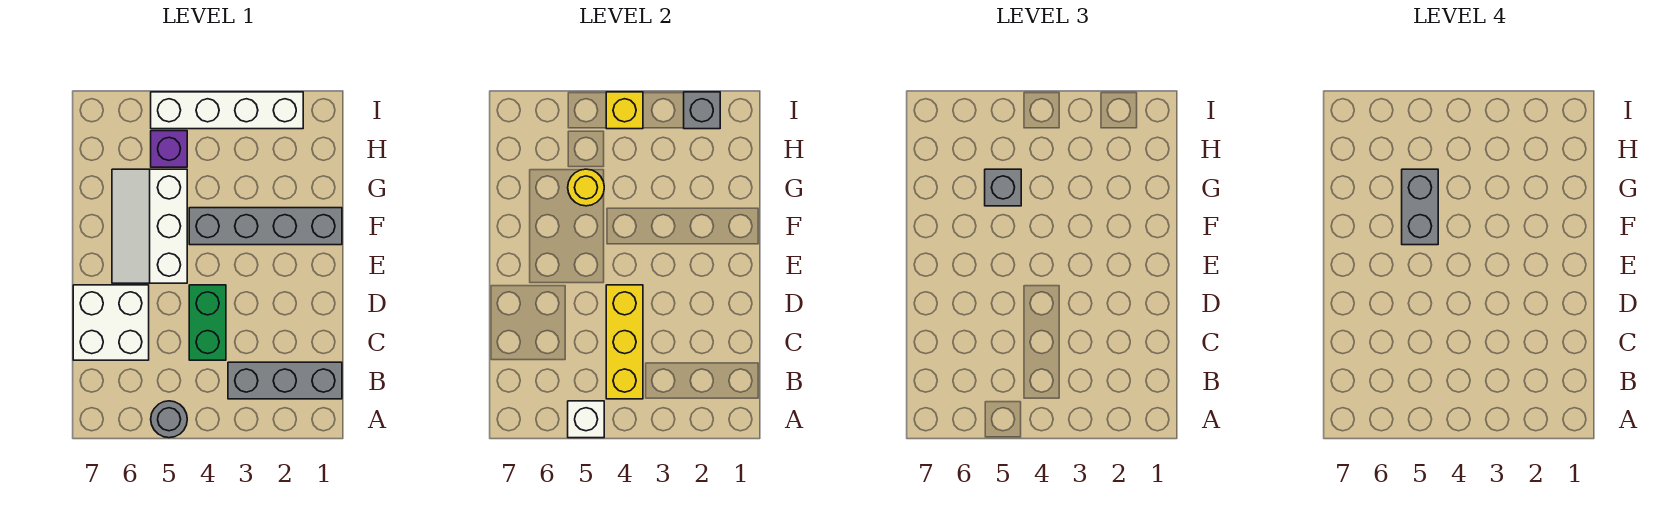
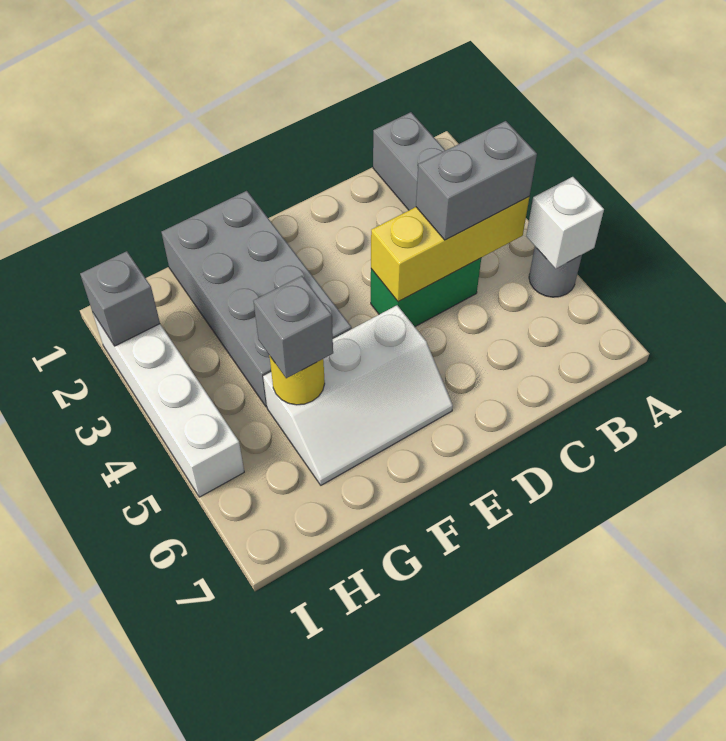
white 2x2 brick [73,285,149,360] -> none
grey 1x4 brick [189,208,342,245] -> grey 2x4 brick [161,191,352,407]
grey 1x2 brick [1402,169,1438,245] -> grey 1x2 brick moved to [416,121,537,240]
purple 1x1 brick [151,131,187,167] -> none
yellow 1x1 brick [606,92,643,129] -> none

